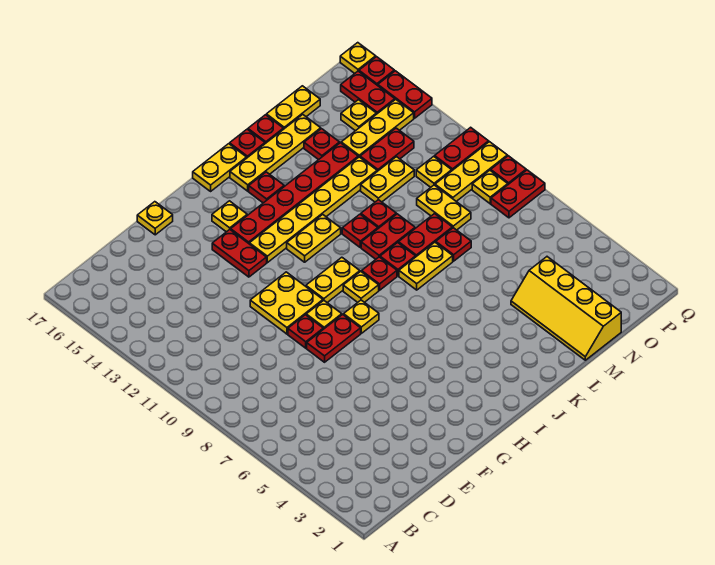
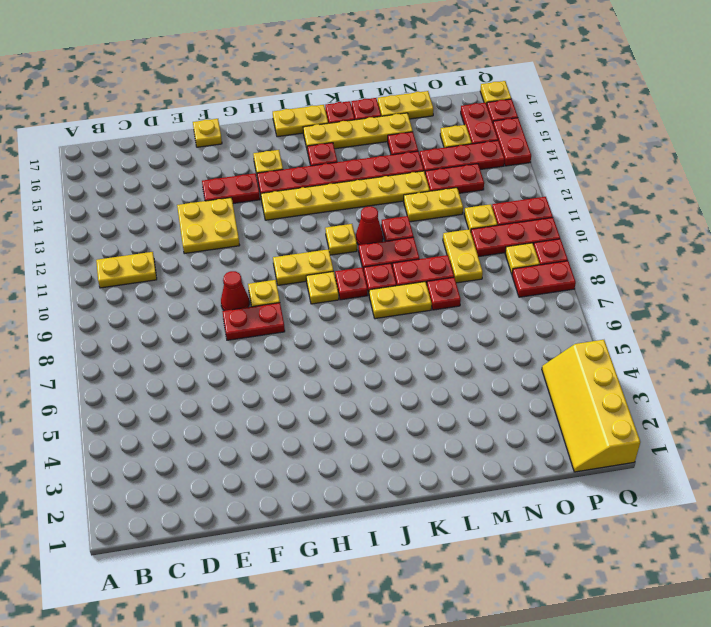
red 1x1 plate [288,315,323,348] -> red 1x1 cone [221,271,249,311]
yellow 2x2 plate [250,272,323,334] -> yellow 2x2 plate moved to [177,198,240,254]
red 1x2 plate [212,230,267,277] -> red 1x2 plate turned to [202,173,260,204]
yellow 1x1 plate [344,300,379,333] -> yellow 1x1 plate moved to [325,224,357,255]
yellow 1x2 plate [287,215,341,262] -> yellow 1x2 plate moved to [96,252,157,288]
red 1x1 plate [342,214,378,247] -> red 1x1 cone [356,206,383,245]
yellow 2x4 slope [511,257,621,360] -> yellow 2x4 slope moved to [542,340,640,472]
yellow 1x3 plate [341,99,414,157] -> red 1x3 plate [420,140,505,172]
yellow 1x3 plate [435,142,507,201] -> red 1x3 plate [471,218,560,257]

